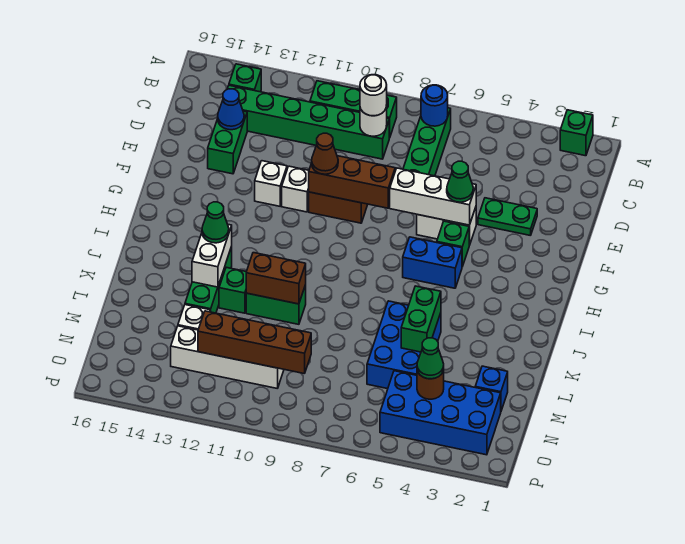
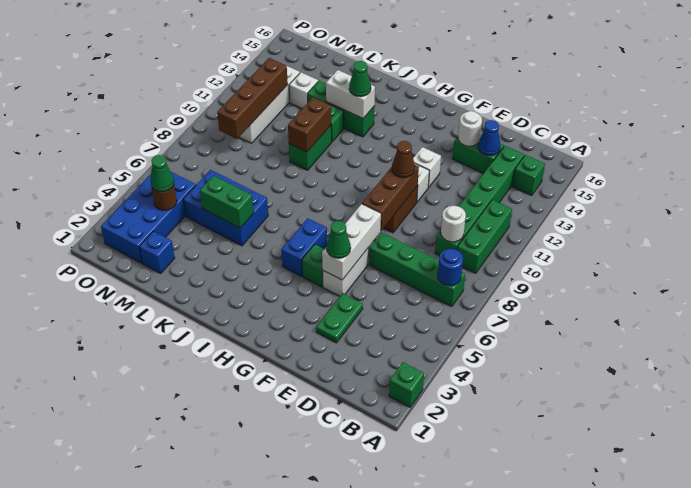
white 1x1 round brick [360,75,387,116] -> white 1x1 round brick moved to [458,111,482,146]

